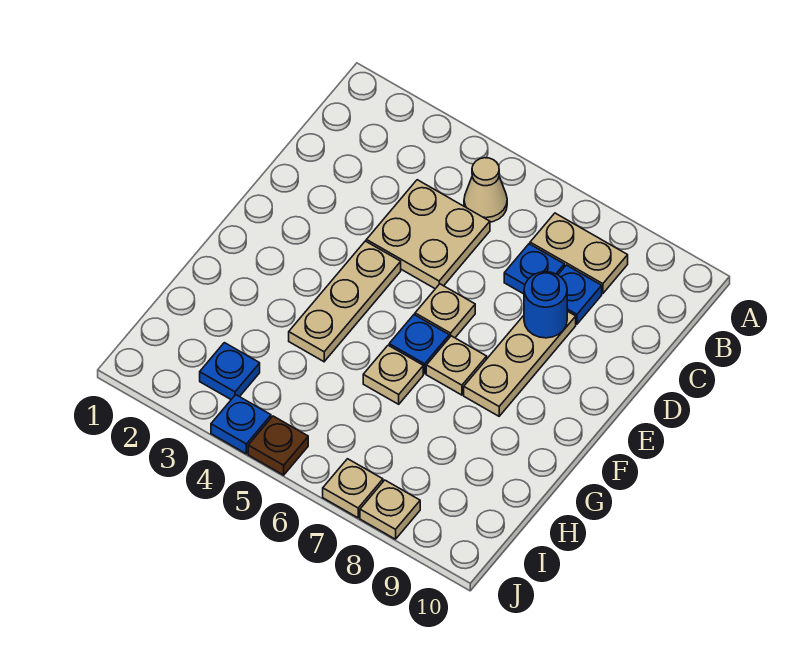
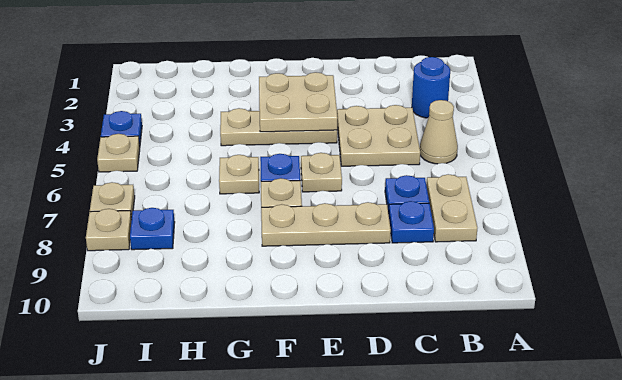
blue 1x1 round brick [524,272,567,338] -> blue 1x1 round brick moved to [412,57,450,118]
none -> tan 2x2 plate [259,72,338,132]
blue 1x1 plate [200,343,260,399] -> blue 1x1 plate moved to [130,208,175,250]
brown 1x1 plate [248,416,308,475] -> tan 1x1 plate [97,134,140,172]

